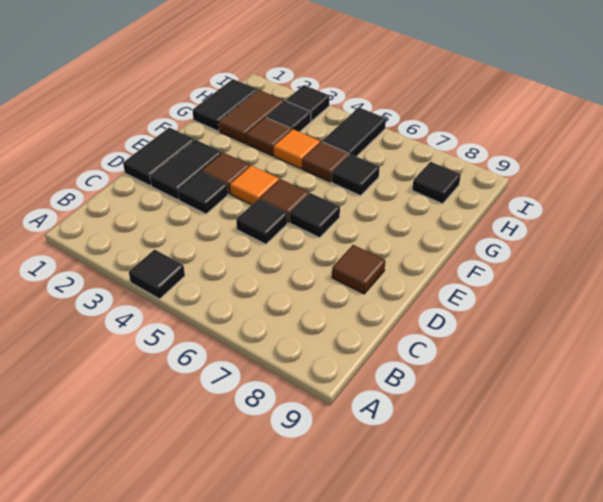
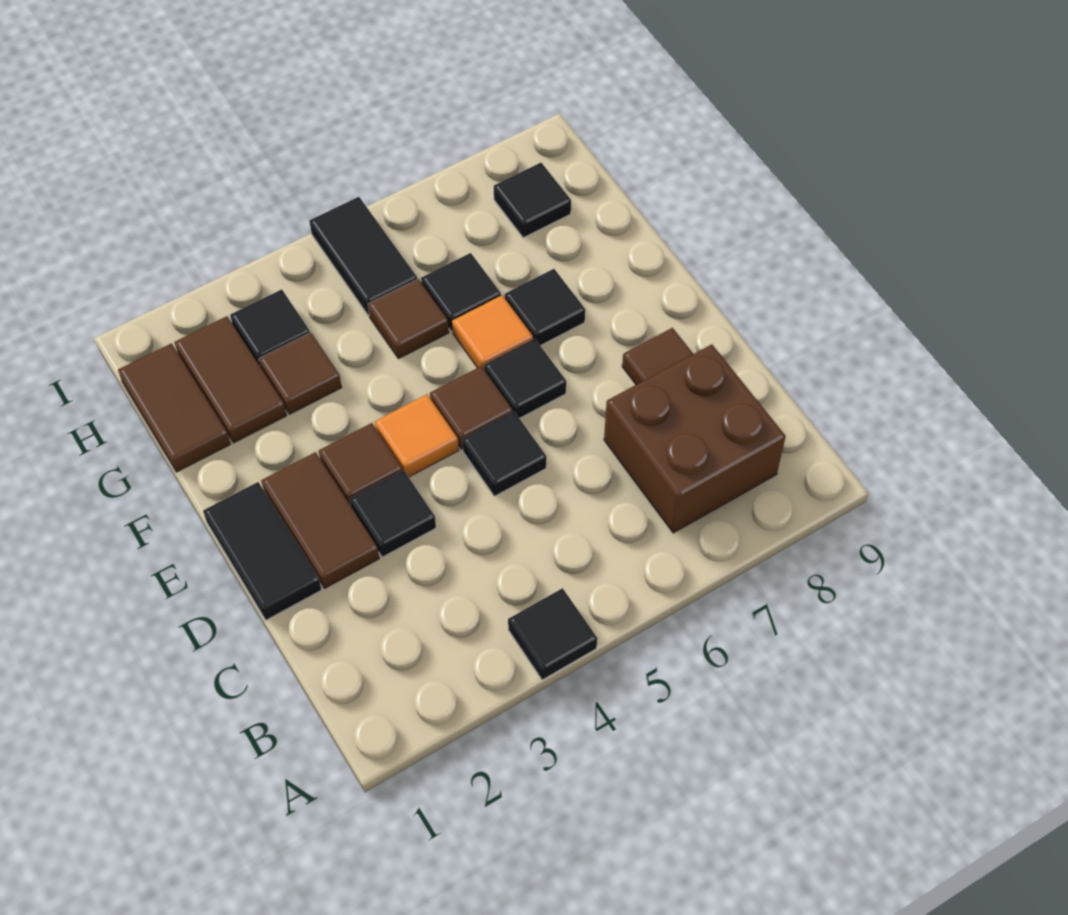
none -> brown 2x2 brick [604,344,786,533]
black 1x2 tile [150,140,222,200] -> brown 1x2 tile [261,452,379,588]
black 1x2 tile [192,79,257,131] -> brown 1x2 tile [118,343,230,472]
orange 1x1 tile [273,129,320,169] -> orange 1x1 tile moved to [452,295,533,369]
black 1x1 tile [286,85,330,121] -> black 1x1 tile moved to [505,269,585,346]

